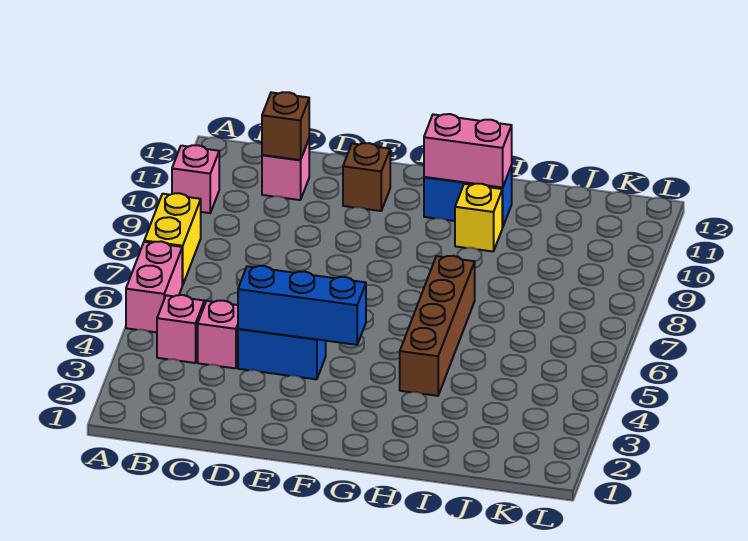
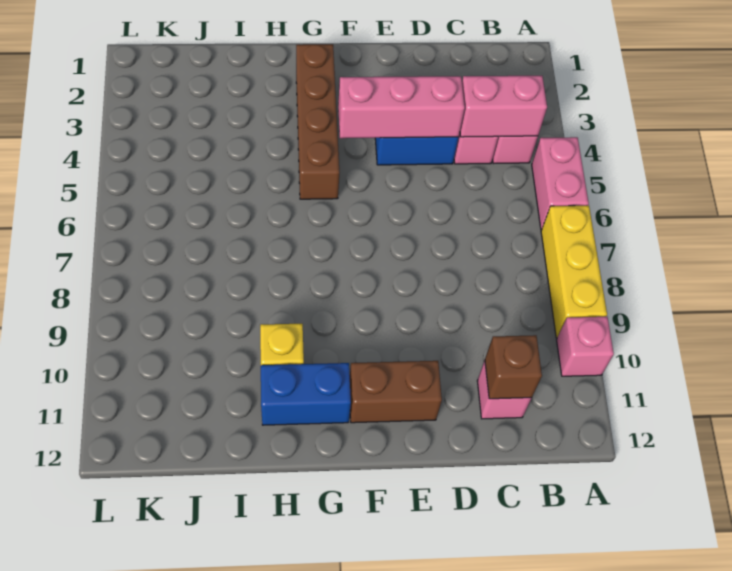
yellow 1x2 brick [144,193,201,285] -> yellow 1x3 brick [541,206,607,338]
blue 1x3 brick [238,266,366,345] -> pink 1x3 brick [338,76,465,138]
brown 1x1 brick [343,143,390,211] -> brown 1x2 brick [350,361,442,423]
pink 1x2 brick [424,114,512,187] -> pink 1x2 brick moved to [460,76,547,137]
brown 1x4 brick [400,256,475,396] -> brown 1x4 brick moved to [296,44,339,199]

